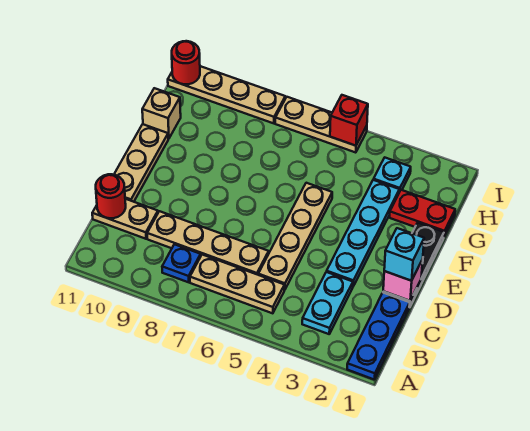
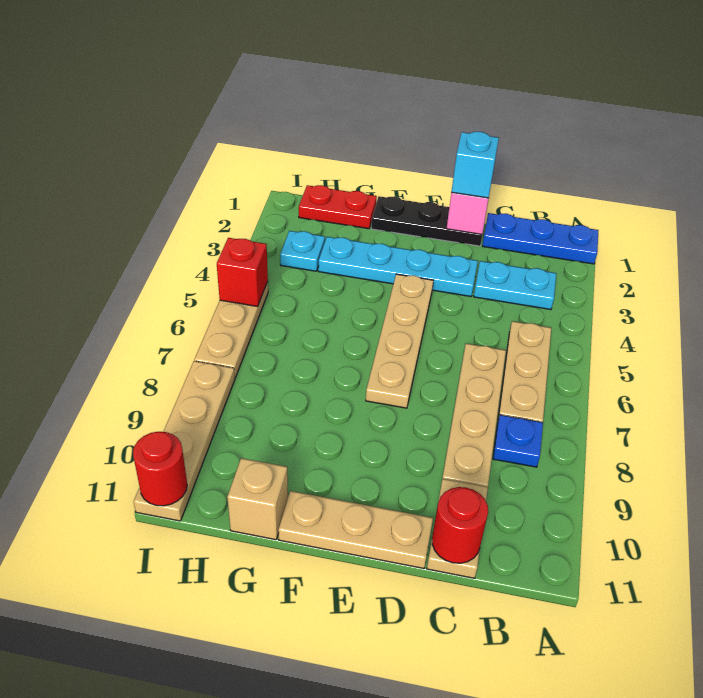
tan 1x4 plate [258,183,332,290] -> tan 1x4 plate turned to [366,274,433,408]
red 1x2 plate [390,190,455,236] -> red 1x2 plate turned to [299,185,377,229]

